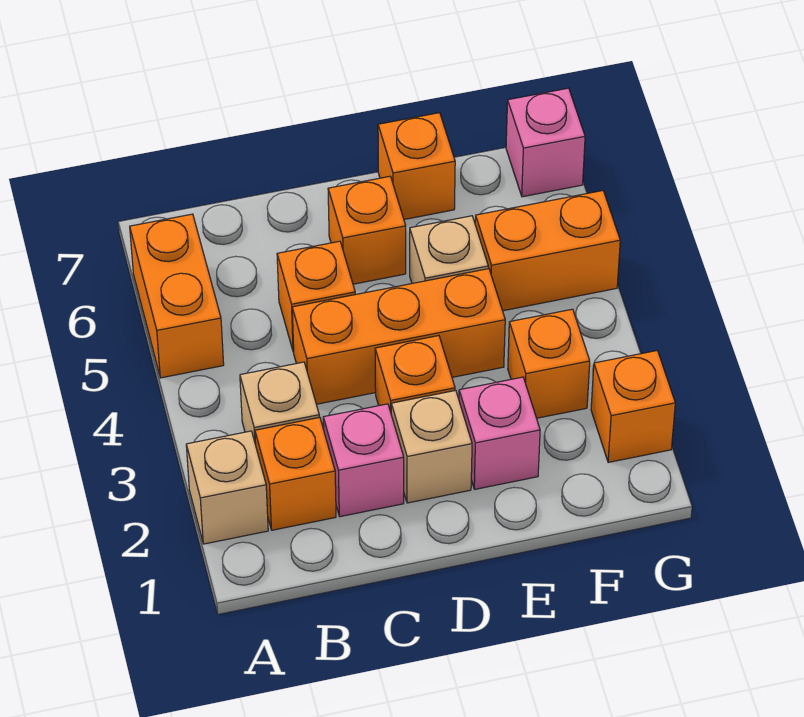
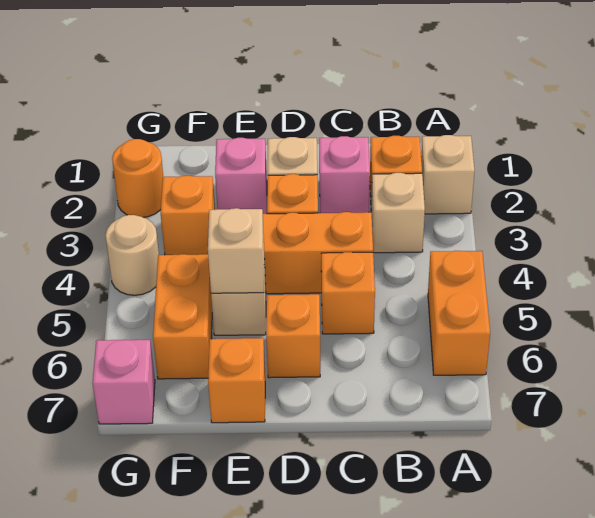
none -> tan 1x1 brick [208,208,264,293]
orange 1x2 brick [475,191,620,311] -> orange 1x2 brick turned to [153,254,212,379]
orange 1x1 brick [591,351,675,463] -> orange 1x1 round brick [112,139,163,217]
none -> tan 1x1 round brick [105,215,159,295]

